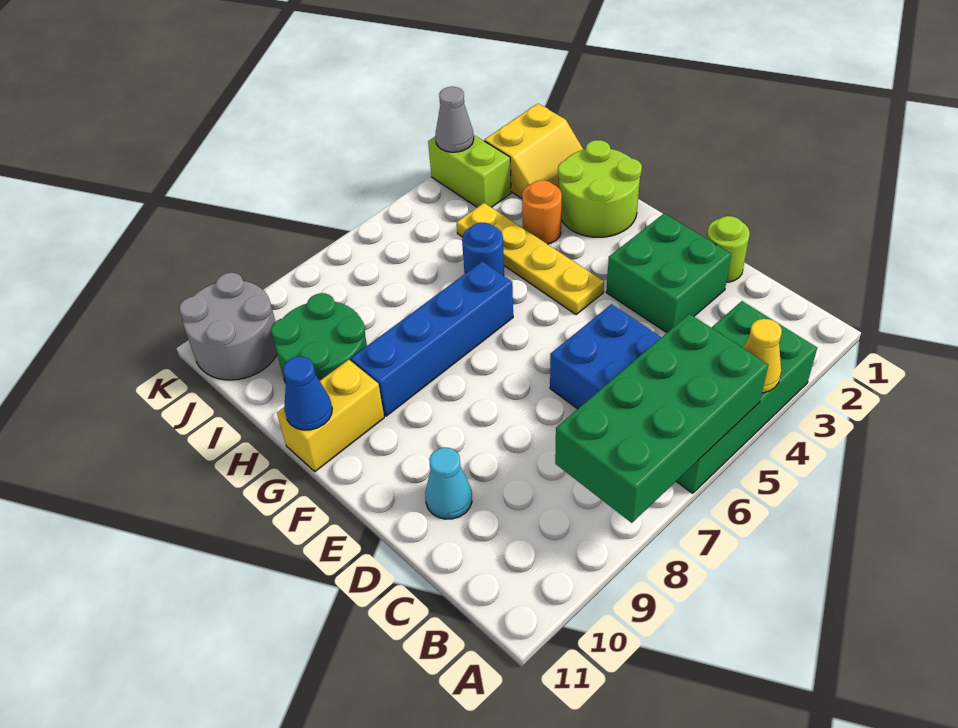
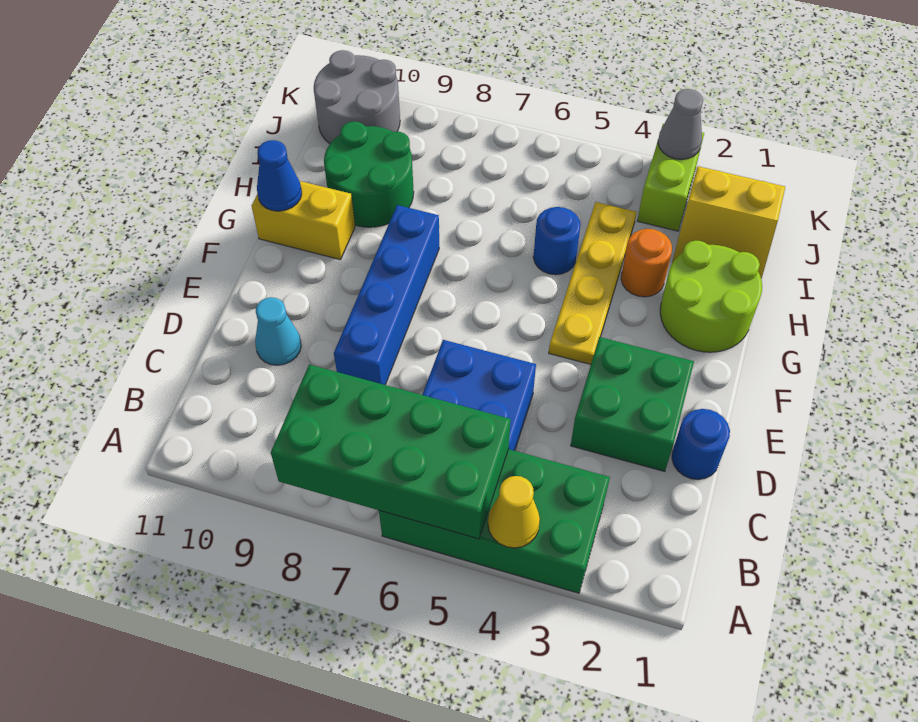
lime 1x1 round brick [706,216,750,282] -> blue 1x1 round brick [672,409,730,480]
blue 1x4 brick [351,261,513,416] -> blue 1x4 brick turned to [334,205,439,385]

